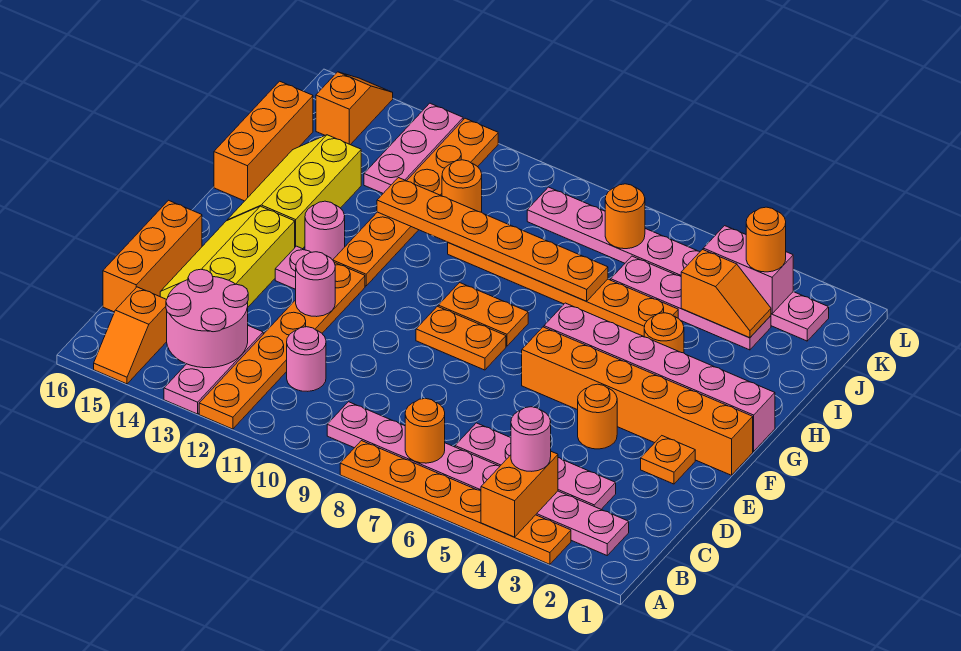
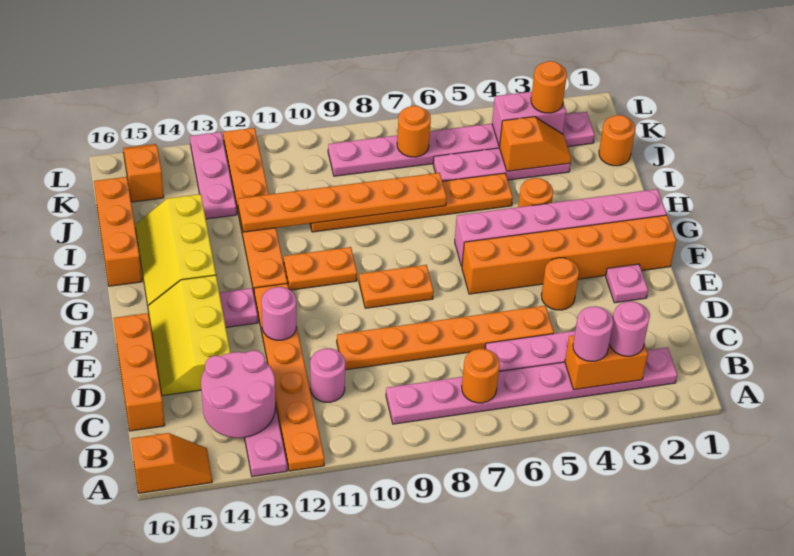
orange 1x6 plate [340,441,571,564] -> orange 1x6 plate moved to [337,306,554,370]
orange 1x2 brick [481,452,558,537] -> orange 1x2 brick turned to [565,335,648,390]
orange 1x2 slope [94,287,167,384] -> orange 1x2 slope turned to [131,433,212,493]
orange 1x1 plate [641,436,695,484] -> pink 1x1 plate [606,264,648,303]
orange 1x2 plate [438,283,528,346] -> orange 1x2 plate moved to [284,247,357,290]
pink 1x1 round brick [305,201,345,260] -> pink 1x1 round brick moved to [609,301,650,356]
orange 1x1 round brick [442,160,482,212] -> orange 1x1 round brick moved to [599,115,635,166]

